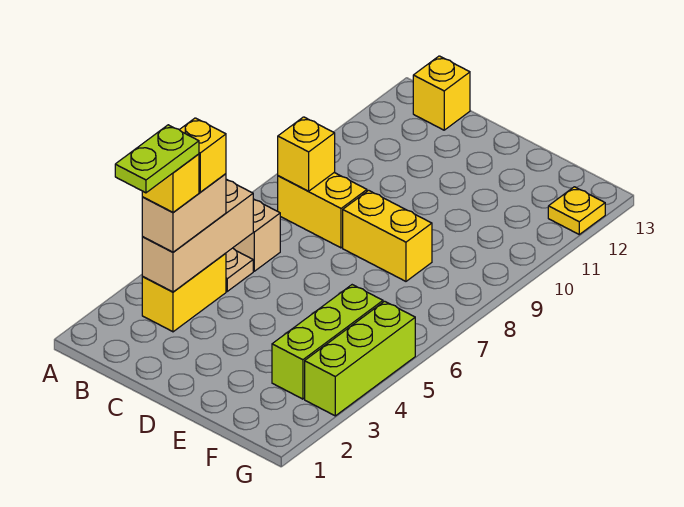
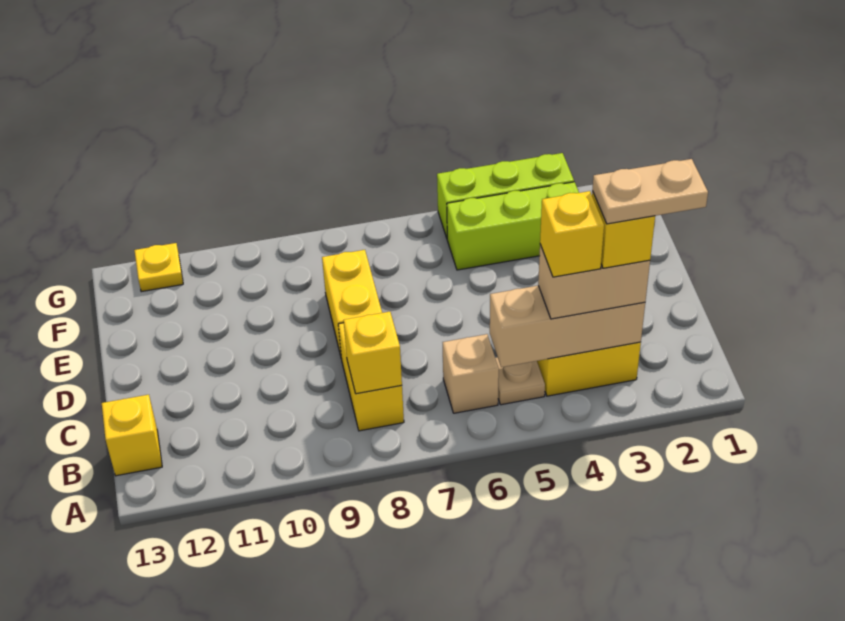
lime 1x2 plate [115,125,199,193] -> tan 1x2 plate [592,159,708,224]

